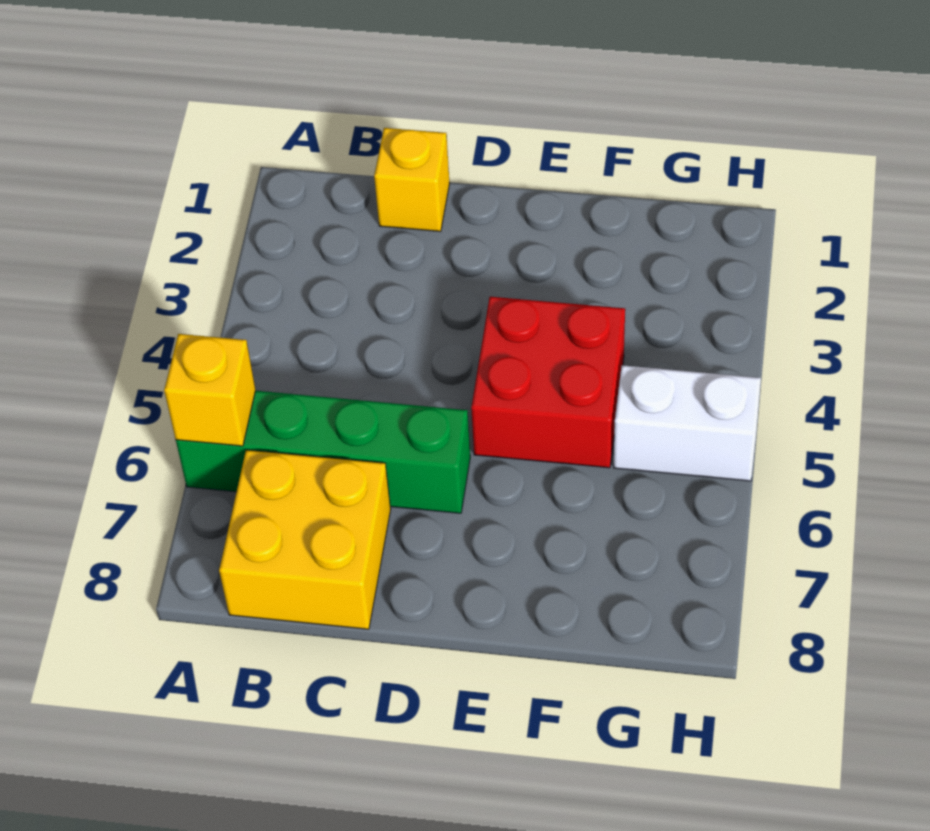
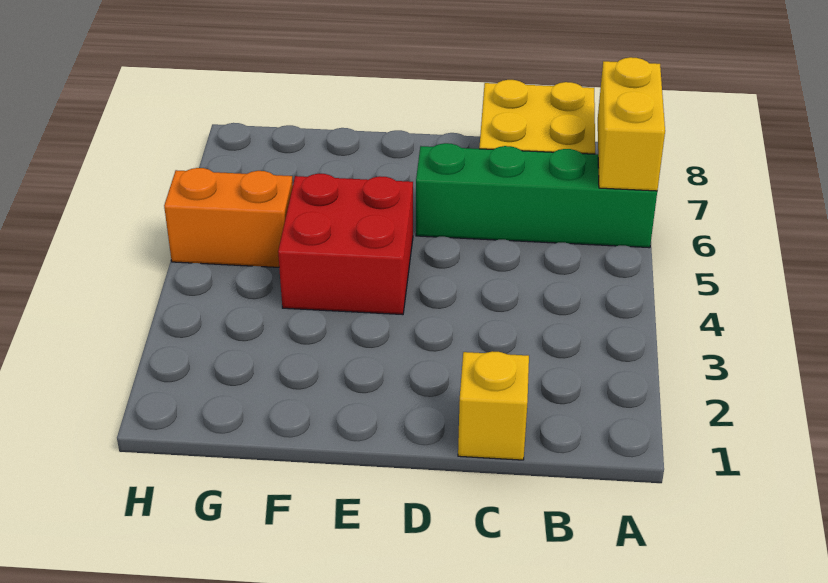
yellow 1x1 brick [164,334,256,446] -> yellow 1x2 brick [598,57,665,191]
white 1x2 brick [614,365,761,481] -> orange 1x2 brick [164,168,293,267]

